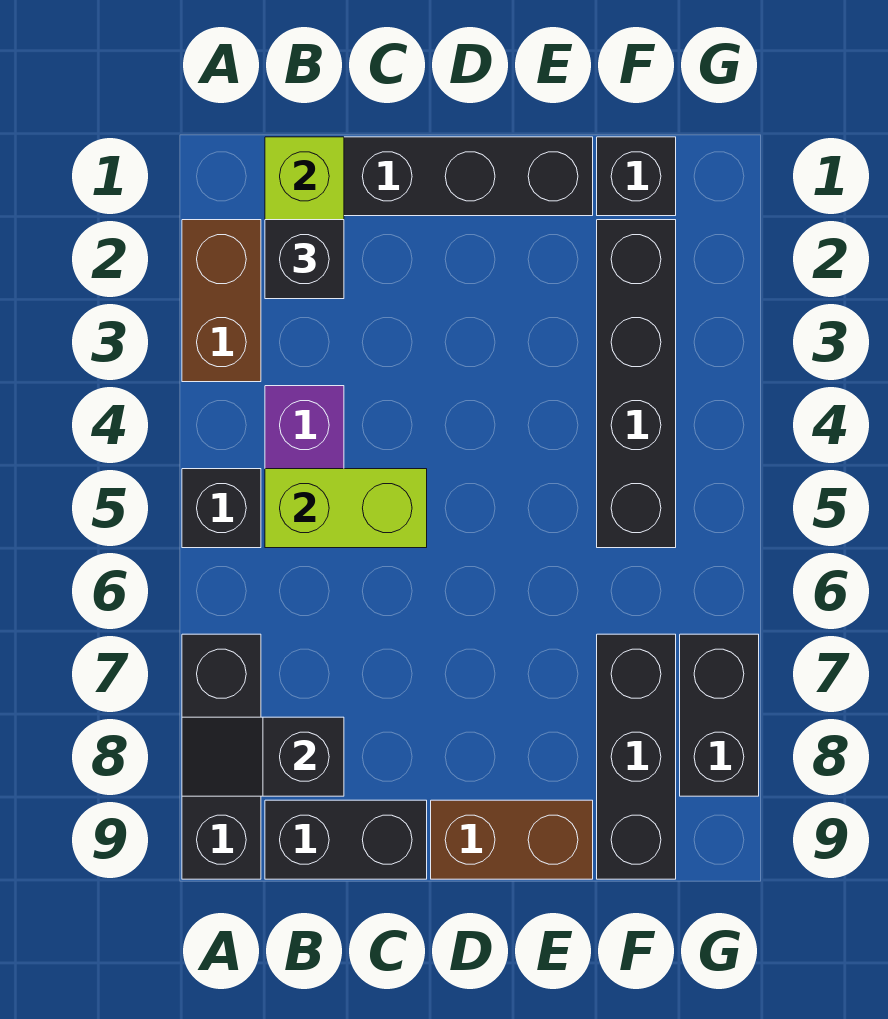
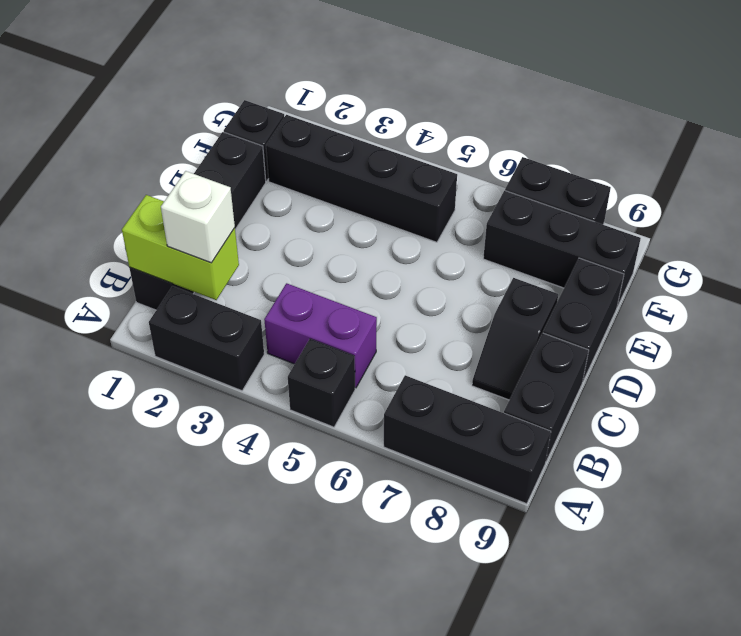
brown 1x2 brick [182,220,261,382] -> black 1x2 brick [149,286,264,391]
black 1x2 slope [182,717,344,796] -> black 1x2 slope moved to [472,278,558,400]
black 1x1 brick [265,220,344,299] -> white 1x1 brick [161,171,235,263]
lime 1x2 brick [265,469,427,548] -> none
brown 1x2 brick [431,800,593,879] -> black 1x2 brick [543,258,624,381]

